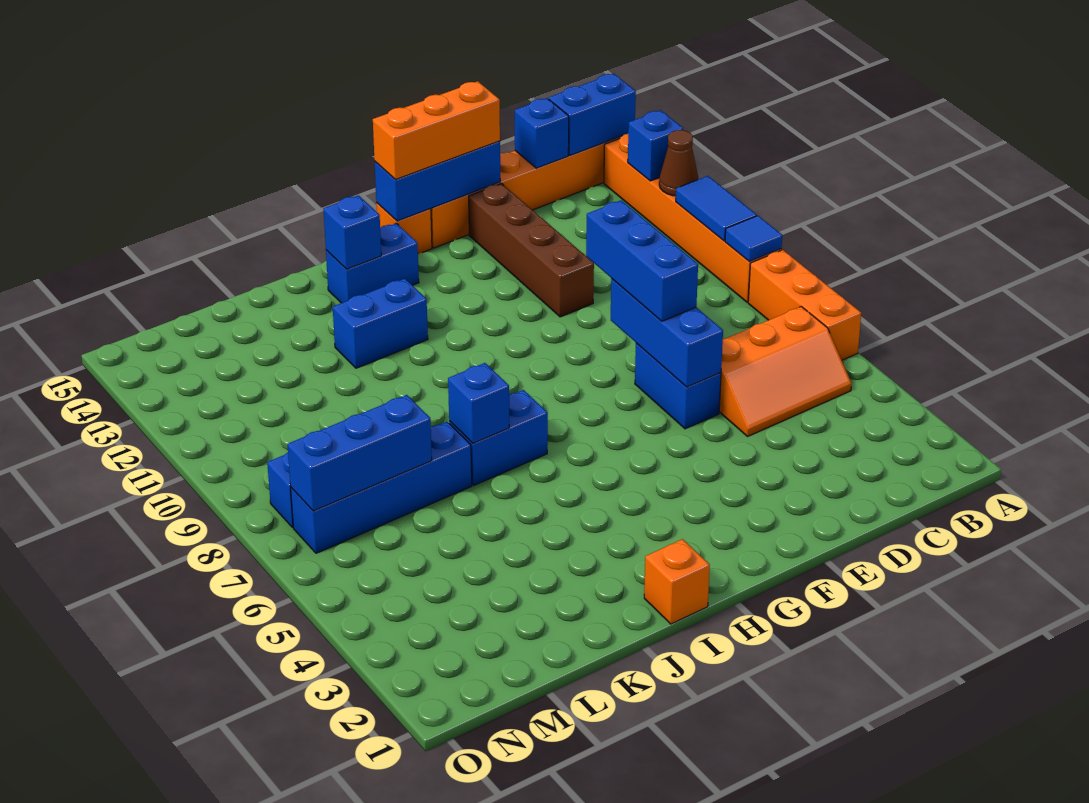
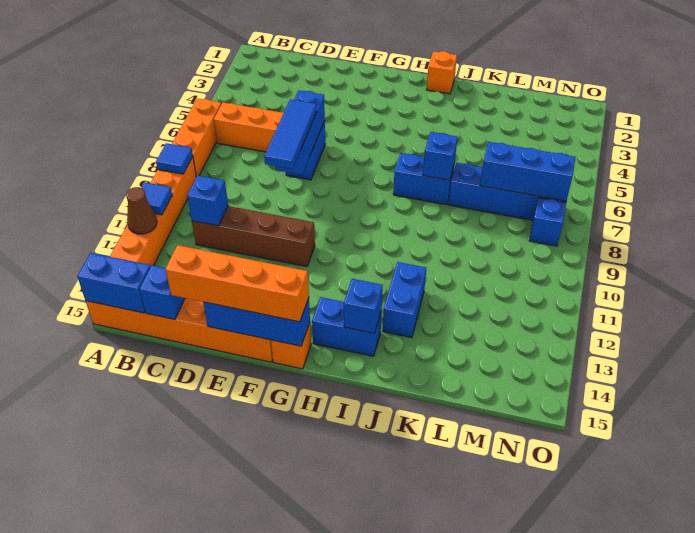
blue 1x2 tile [676,176,757,241] -> blue 1x1 tile [141,182,172,215]
blue 1x1 brick [628,110,683,181] -> blue 1x1 brick moved to [187,176,228,226]
blue 1x3 brick [586,200,698,321] -> blue 1x3 tile [264,99,317,169]
brown 1x4 brick [469,183,594,317] -> brown 1x4 brick turned to [192,206,315,267]
orange 1x3 brick [373,81,500,180] -> orange 1x4 brick [165,245,309,322]
blue 1x2 brick [333,279,428,368] -> blue 1x2 brick turned to [383,262,426,338]

